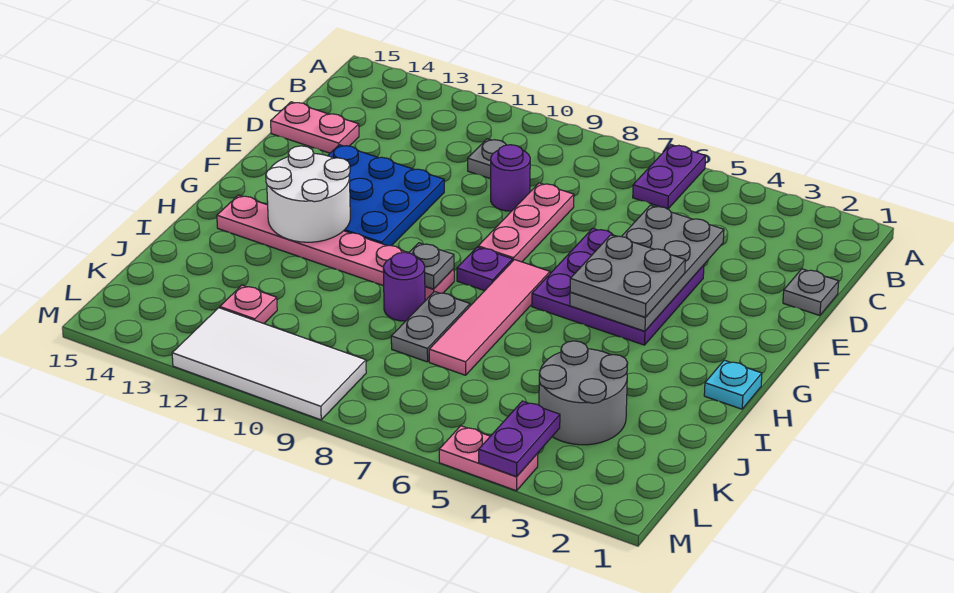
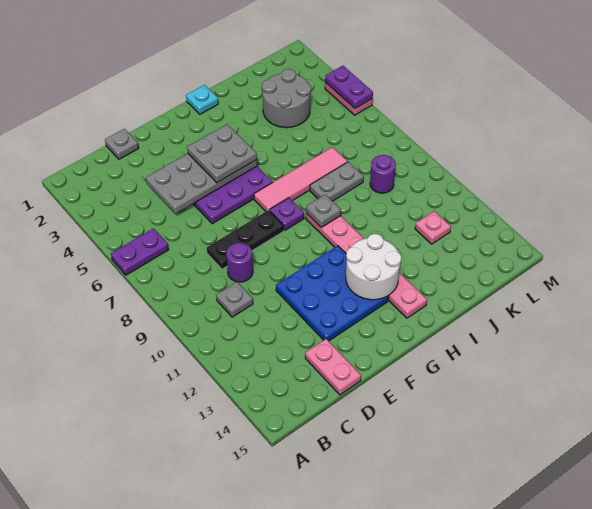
pink 1x3 plate [478,183,574,262] -> black 1x3 plate [207,210,284,269]
purple 1x1 round brick [383,252,425,321] -> purple 1x1 round brick moved to [370,155,396,193]
purple 1x2 plate [479,401,560,477] -> purple 1x2 plate turned to [325,66,373,109]
white 2x4 tile [172,308,366,420] -> none

